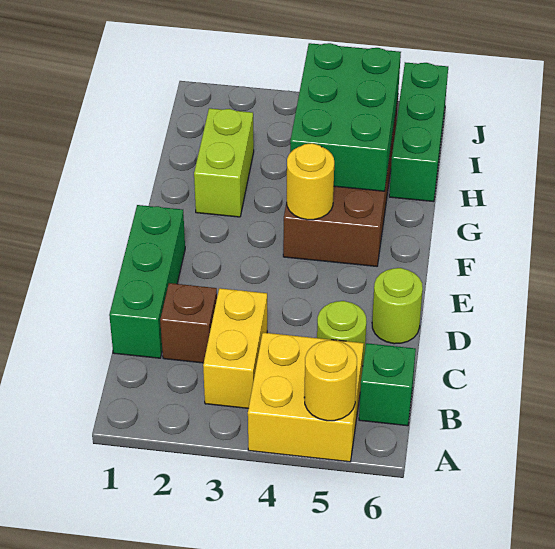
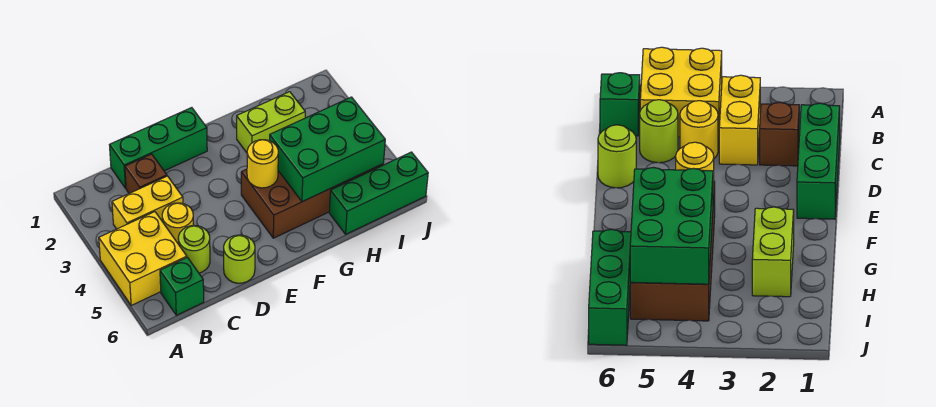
yellow 1x1 round brick [304,340,357,421] -> yellow 1x1 round brick moved to [162,203,194,244]

